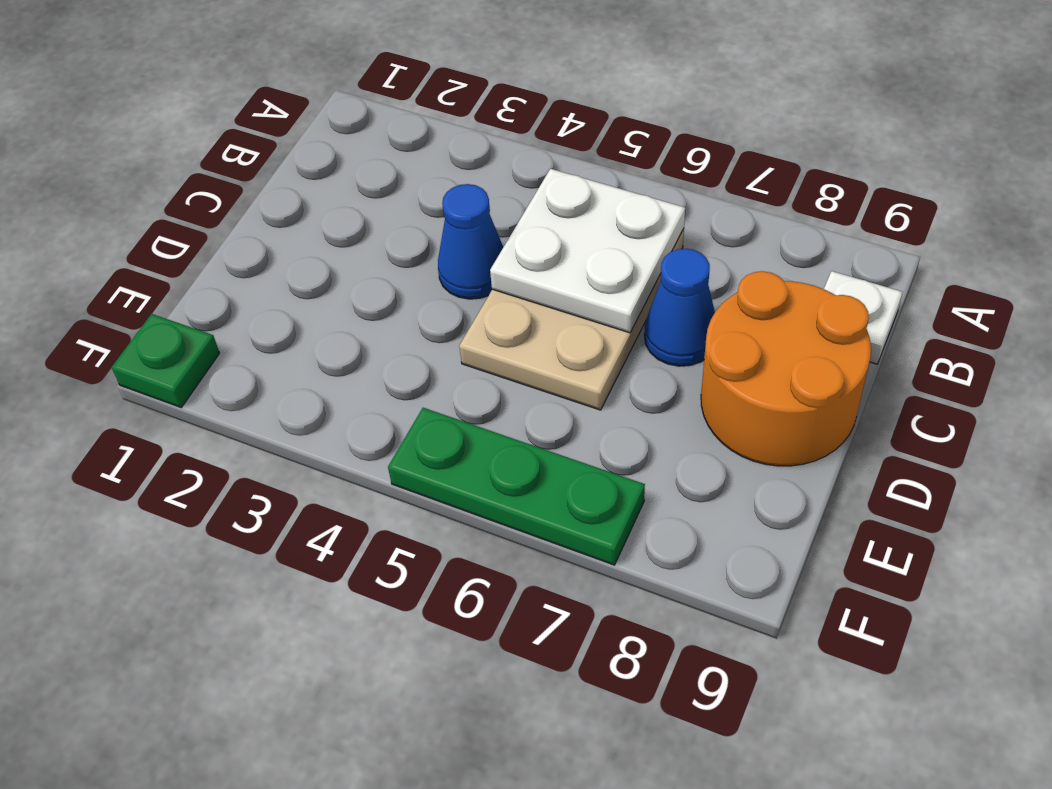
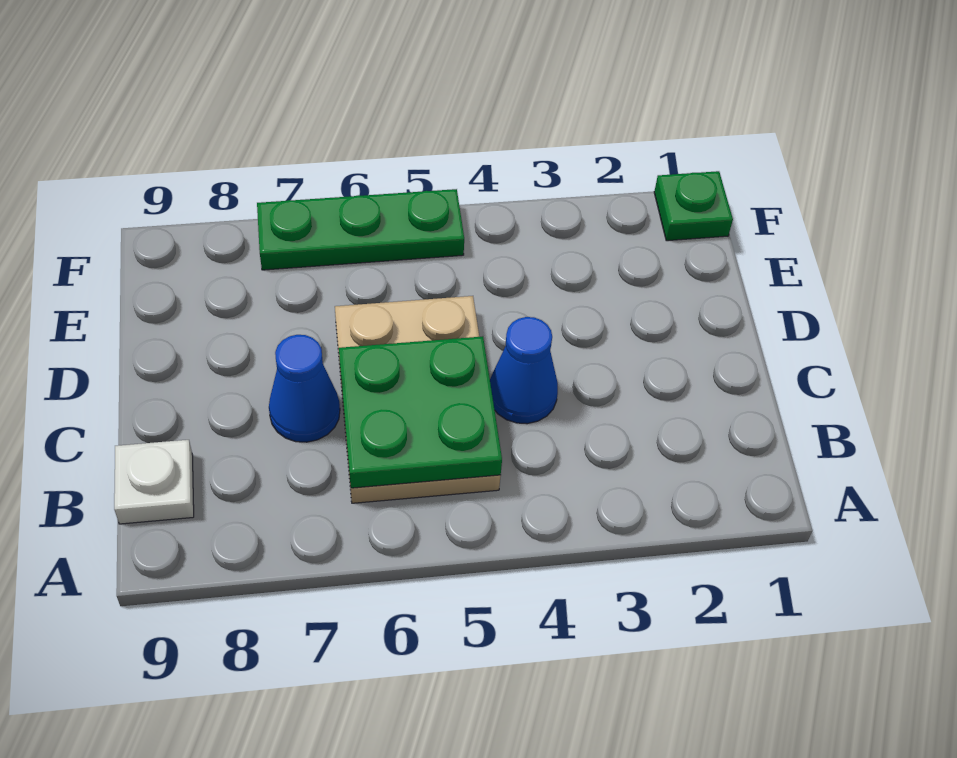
white 2x2 plate [490,169,685,333] -> green 2x2 plate [339,336,502,488]
orange 2x2 round brick [701,271,871,466] -> none

